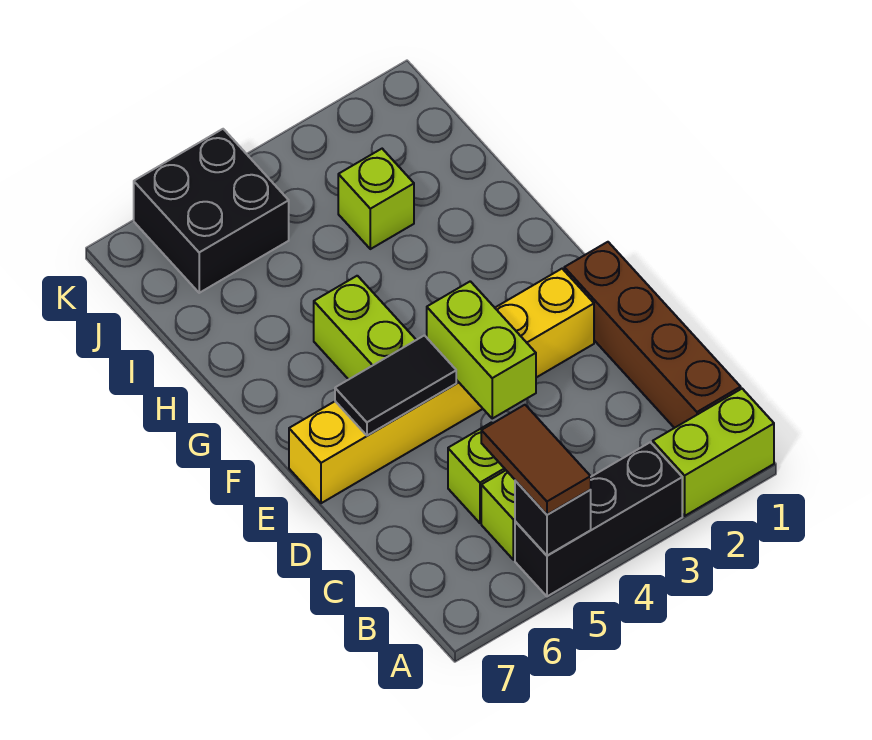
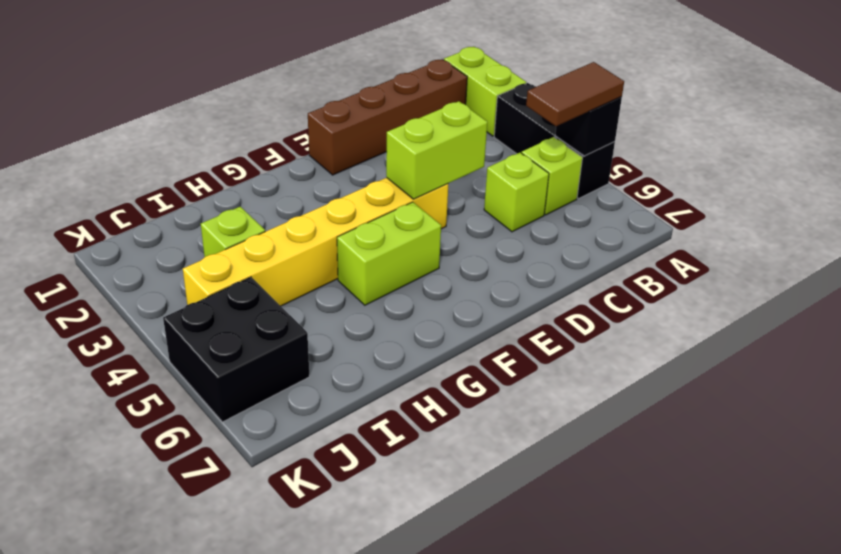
yellow 1x6 brick [289,269,594,503] -> yellow 1x6 brick turned to [183,178,448,306]
black 1x2 tile [335,335,456,435] -> none

